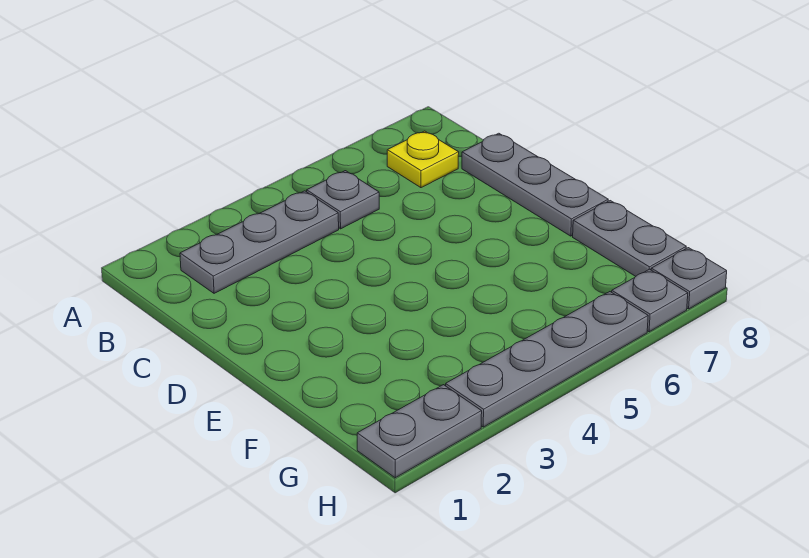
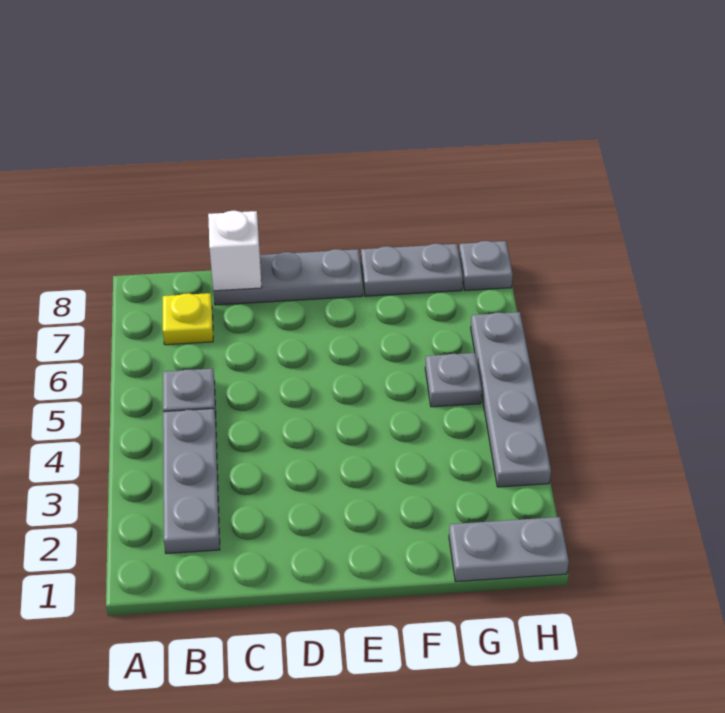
none -> white 1x1 brick [208,211,262,291]
grey 1x2 plate [357,385,482,478] -> grey 1x2 plate turned to [449,517,569,582]
grey 1x1 plate [612,269,688,332] -> grey 1x1 plate moved to [425,353,482,407]

